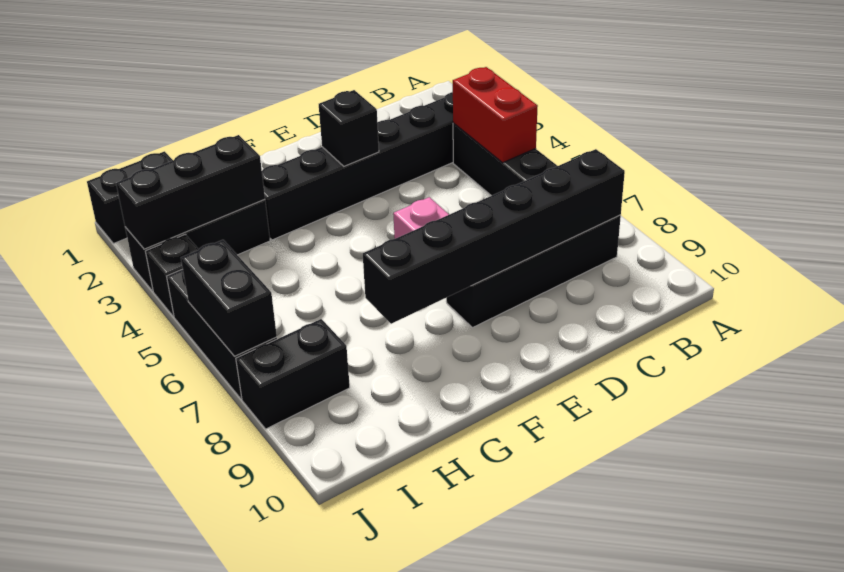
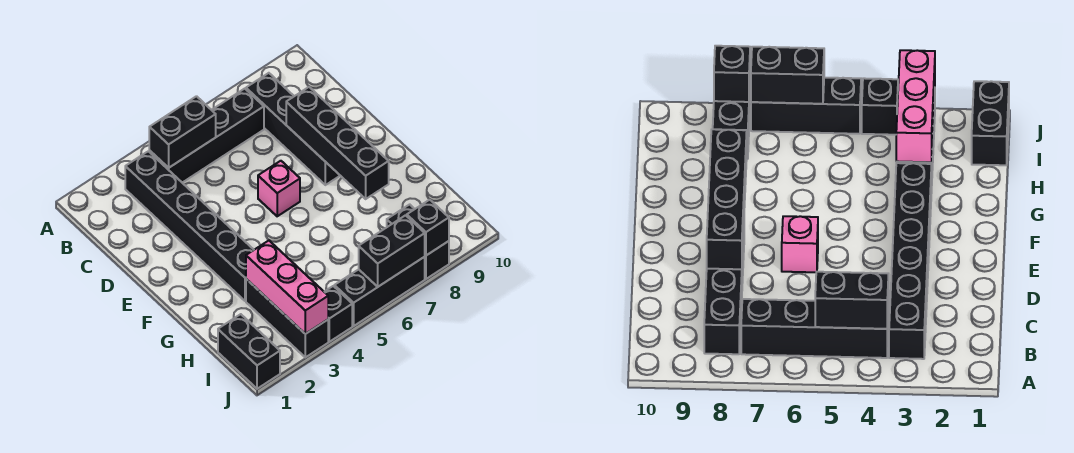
red 1x2 brick [453,67,538,163] -> black 1x2 brick [149,96,216,168]
black 1x6 brick [363,149,625,324] -> black 1x4 brick [286,87,389,199]
black 1x1 brick [319,90,379,166] -> black 1x1 brick moved to [407,200,449,255]
black 1x3 brick [116,135,265,249] -> pink 1x3 brick [246,241,328,334]

